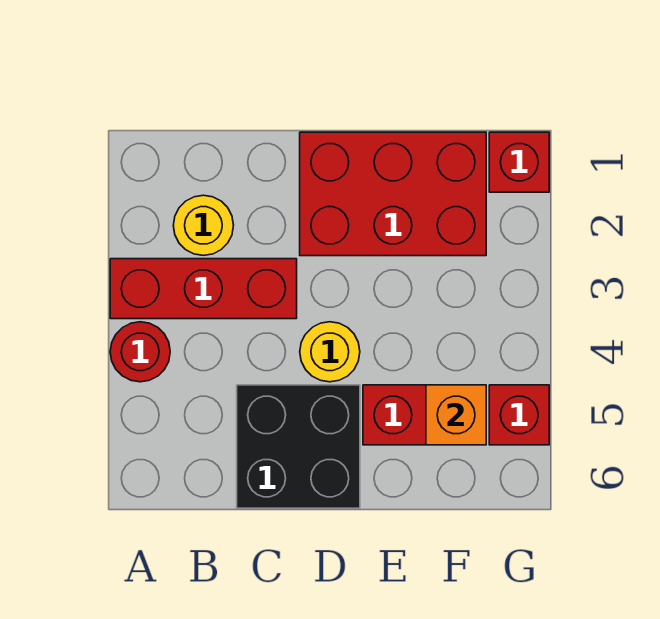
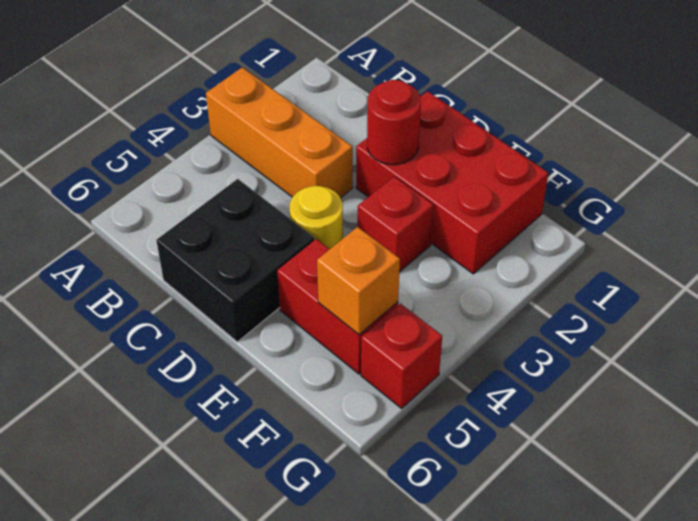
red 1x3 brick [110,259,297,319] -> orange 1x3 brick [206,67,353,198]
red 1x1 round brick [110,322,170,382] -> red 1x1 round brick moved to [367,80,421,165]
yellow 1x1 round brick [173,195,234,255] -> none
red 1x1 brick [489,132,549,192] -> red 1x1 brick moved to [358,176,433,272]

